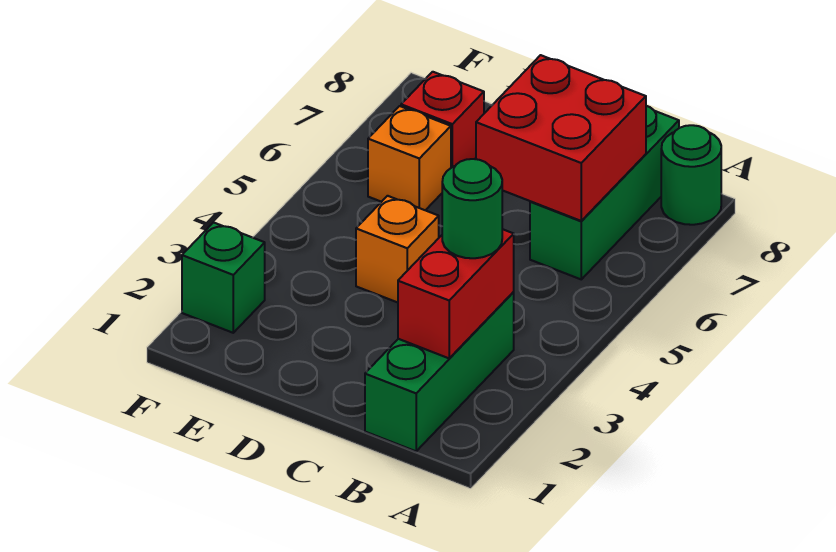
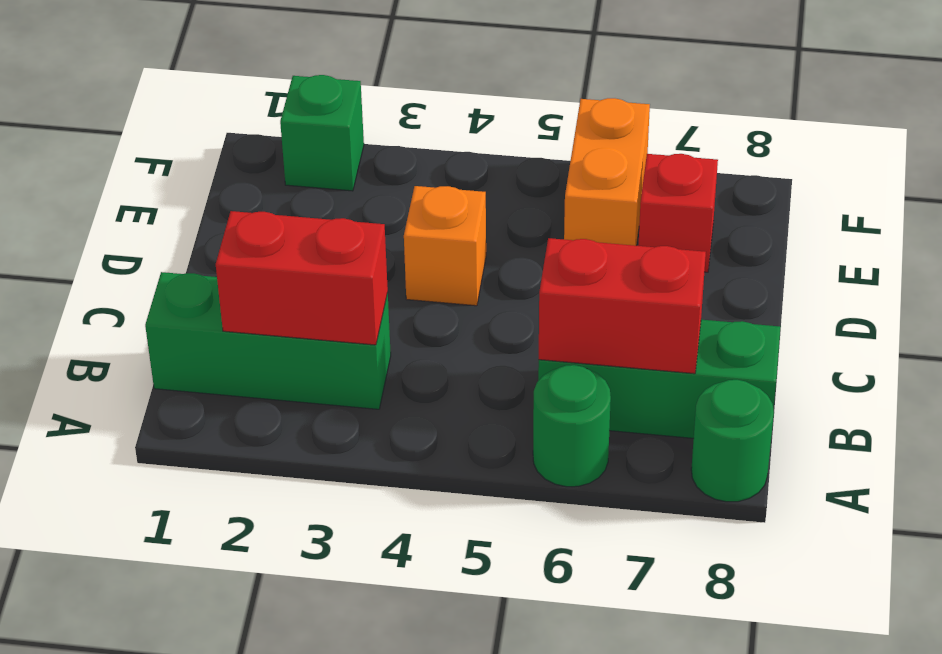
green 1x1 round brick [442,159,502,258] -> green 1x1 round brick moved to [533,365,611,487]
red 2x2 brick [476,55,646,221] -> red 1x2 brick [539,238,706,374]
orange 1x1 brick [368,106,451,210] -> orange 1x2 brick [564,98,650,246]

